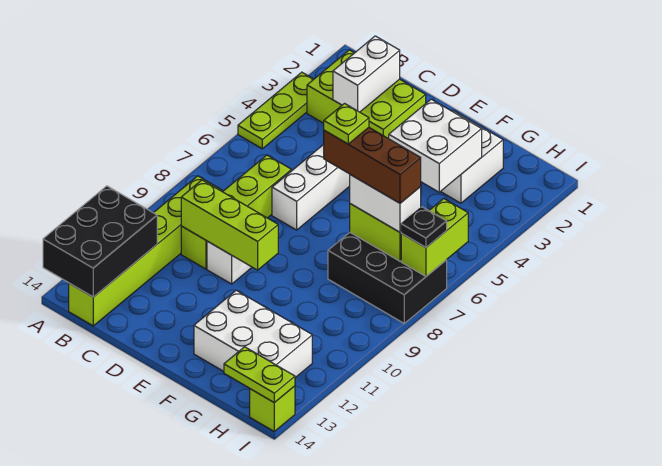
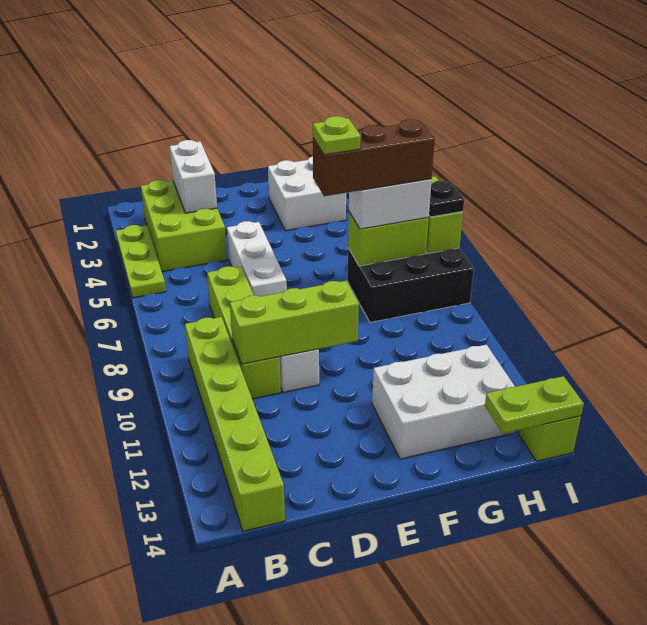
black 2x3 brick [43,186,157,297] -> none
lime 2x3 brick [307,50,426,139] -> lime 2x3 brick turned to [141,180,227,272]
white 2x2 brick [389,99,482,192] -> none

